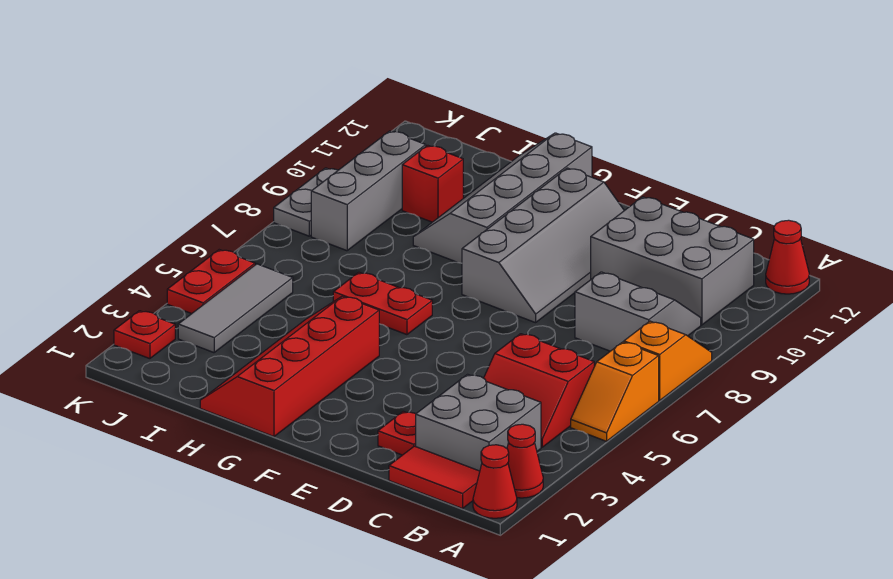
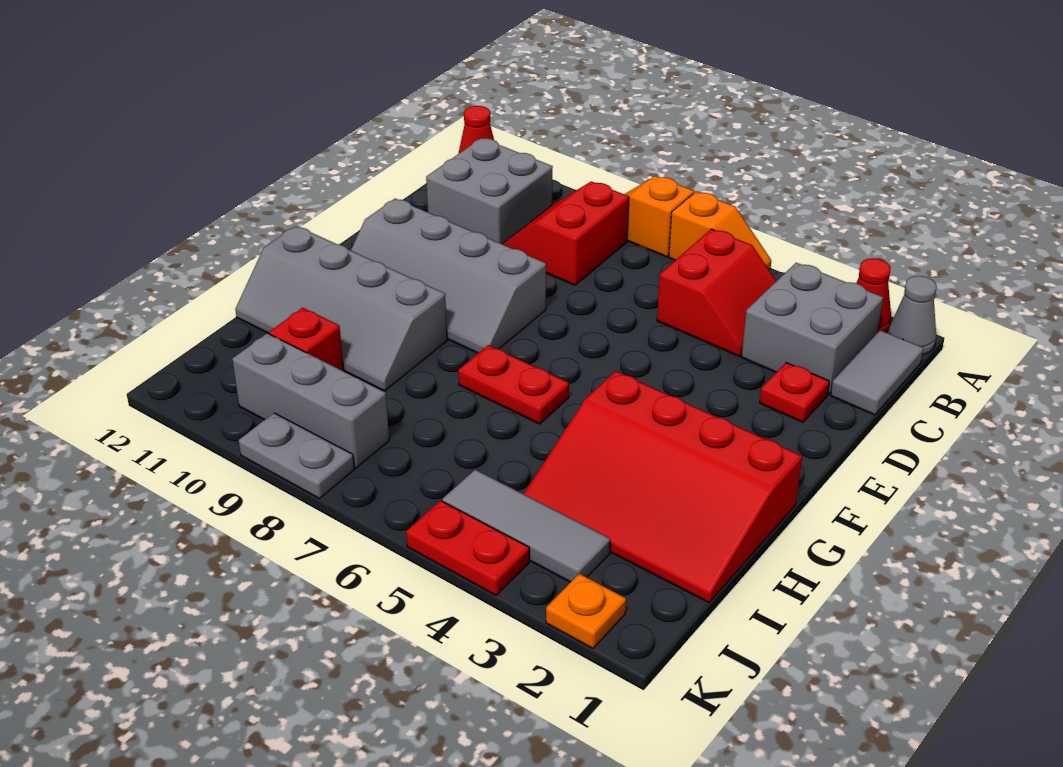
red 1x1 cone [473,445,517,518] -> grey 1x1 cone [888,276,937,355]
red 1x2 tile [389,446,480,509] -> grey 1x2 tile [831,330,924,415]
grey 2x2 slope [575,272,701,351] -> red 2x2 slope [503,181,629,285]
grey 2x3 brick [591,197,754,325] -> grey 2x2 brick [426,138,553,244]
grey 2x4 slope [462,168,624,323] -> grey 2x4 slope turned to [351,199,546,353]
red 2x4 slope [200,296,379,437] -> red 3x4 slope [524,371,802,603]
red 1x2 plate [333,272,432,335] -> red 1x2 plate turned to [458,345,569,424]
red 1x1 plate [114,311,175,359] -> orange 1x1 plate [546,574,626,649]

